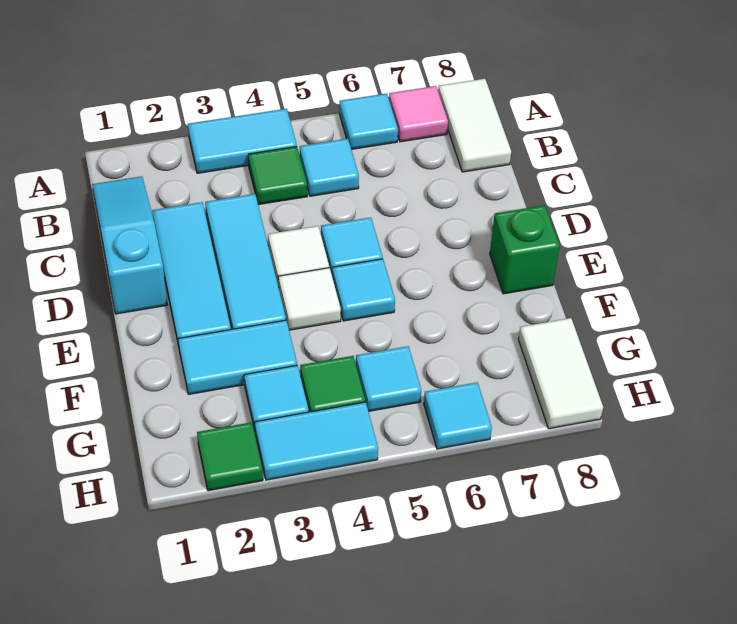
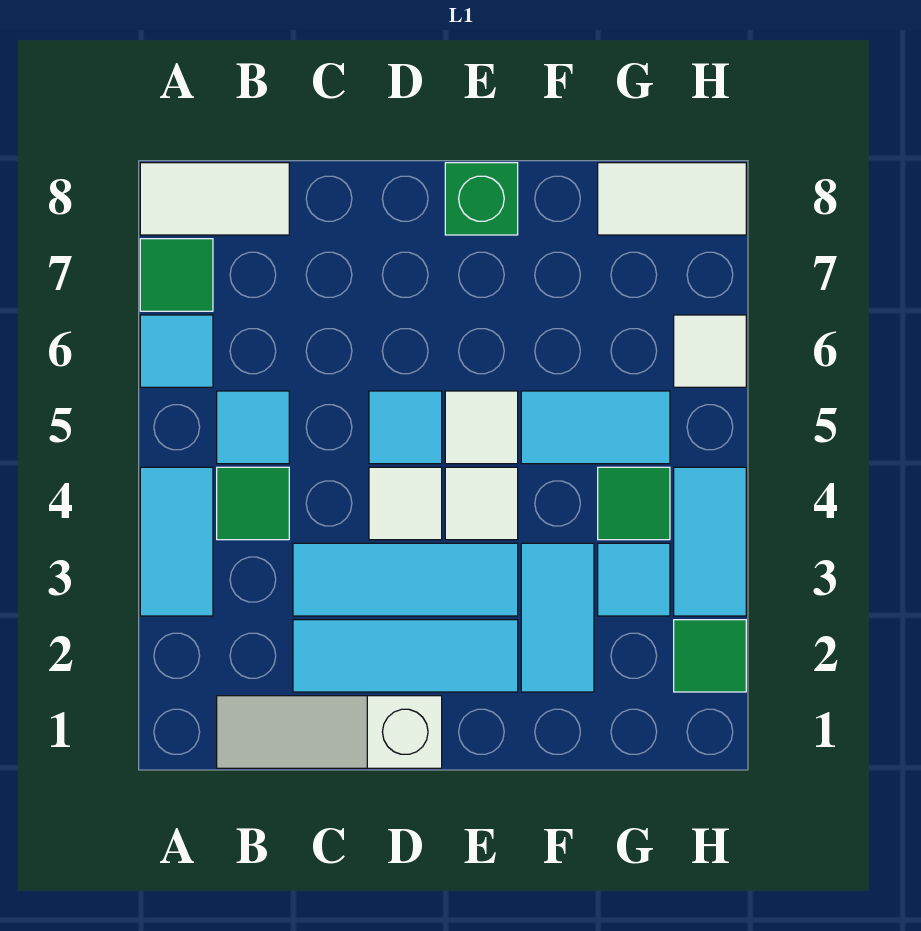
pink 1x1 tile [389,86,448,142] -> green 1x1 tile [140,239,213,311]
cyan 1x3 slope [92,176,167,314] -> white 1x3 slope [217,696,442,768]
cyan 1x1 tile [332,259,395,321] -> white 1x1 tile [445,391,518,464]
cyan 1x1 tile [356,346,421,411] -> cyan 1x2 tile [521,391,670,464]
cyan 1x1 tile [424,382,492,449] -> white 1x1 tile [674,315,746,387]

